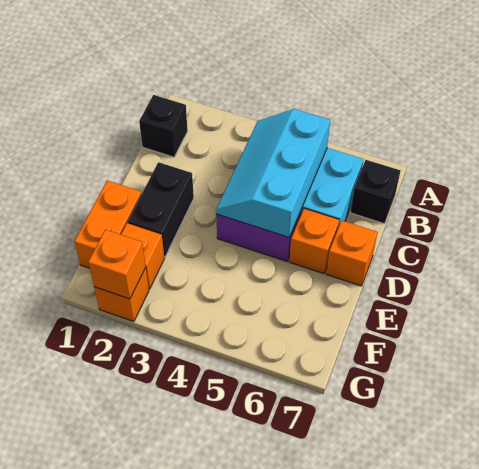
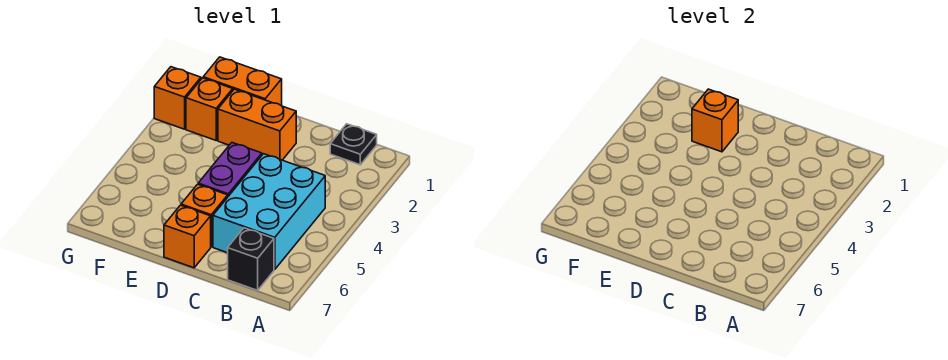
black 1x1 brick [139,95,188,157] -> black 1x1 plate [330,124,377,165]
cyan 2x3 slope [216,109,330,237] -> none
black 1x2 brick [128,162,194,257] -> orange 1x2 brick [218,89,296,160]
orange 1x1 brick [88,230,146,299] -> orange 1x1 brick moved to [692,89,738,152]

